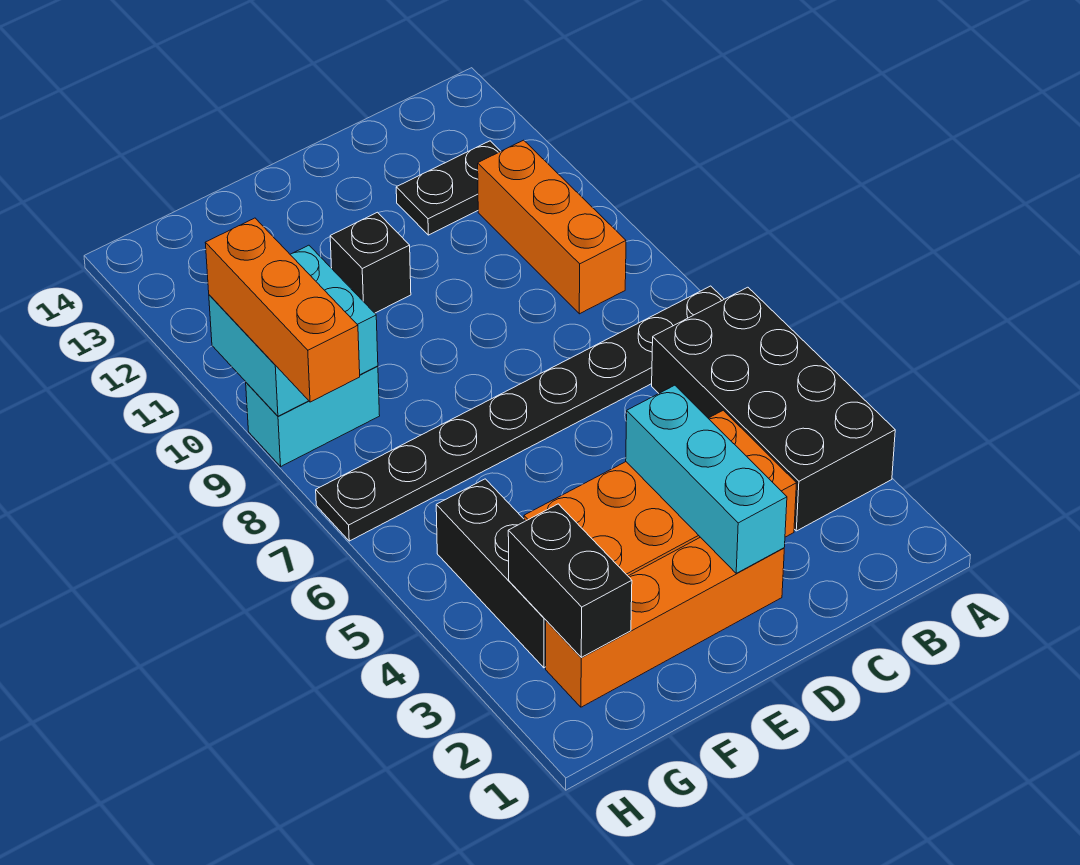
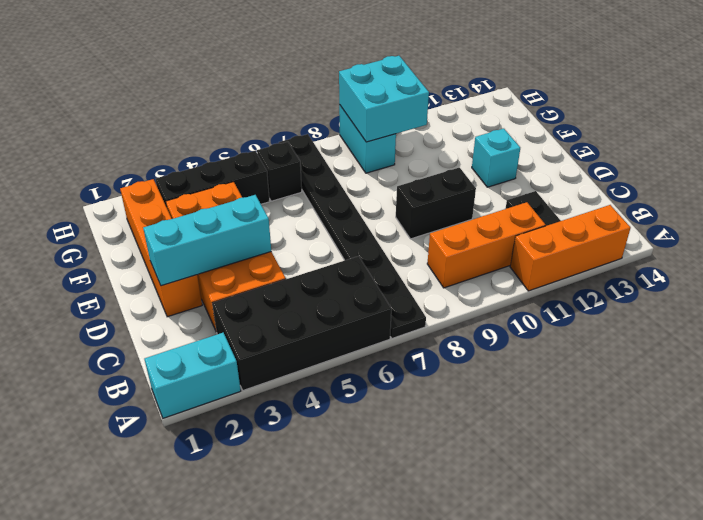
none -> cyan 1x2 brick [144,333,241,418]
black 1x1 brick [330,212,411,313] -> black 1x1 brick moved to [257,142,302,201]
none -> cyan 1x1 brick [472,129,520,187]
black 1x2 brick [508,504,632,657] -> black 1x2 brick moved to [396,167,476,239]
orange 1x3 brick [205,218,360,402] -> orange 1x3 brick moved to [510,205,630,291]

